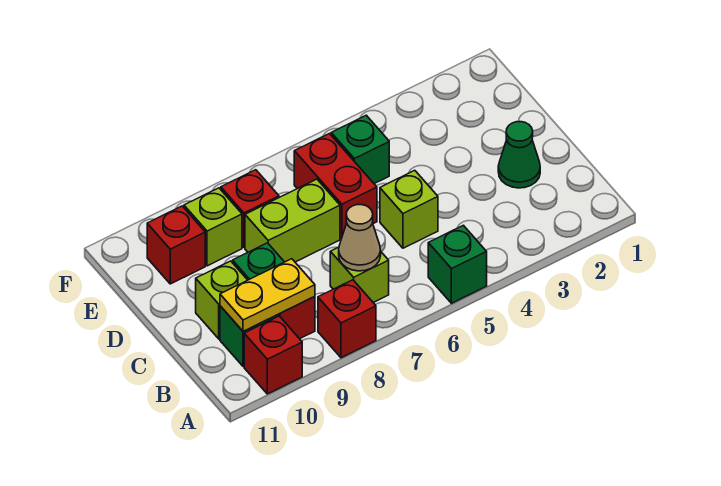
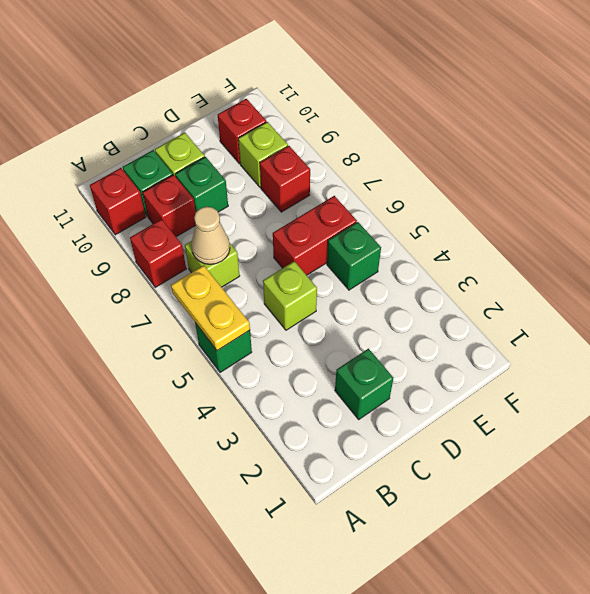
yellow 1x2 plate [220,259,315,331] -> yellow 1x2 plate moved to [171,265,250,351]
green 1x1 cone [498,122,540,188] -> green 1x1 brick [335,349,393,419]
lime 1x2 brick [245,179,340,262] -> none

